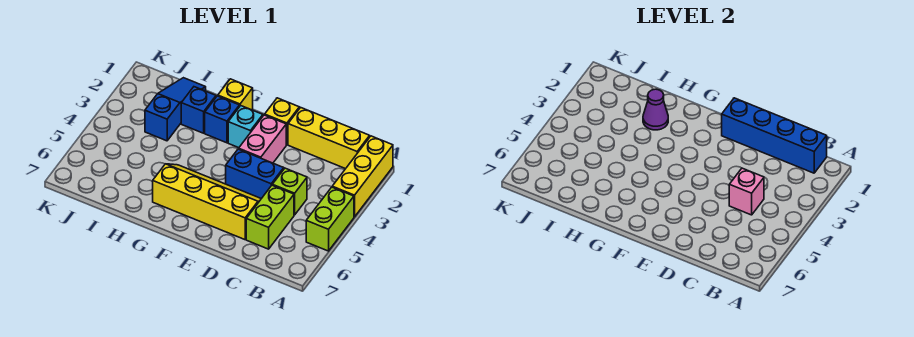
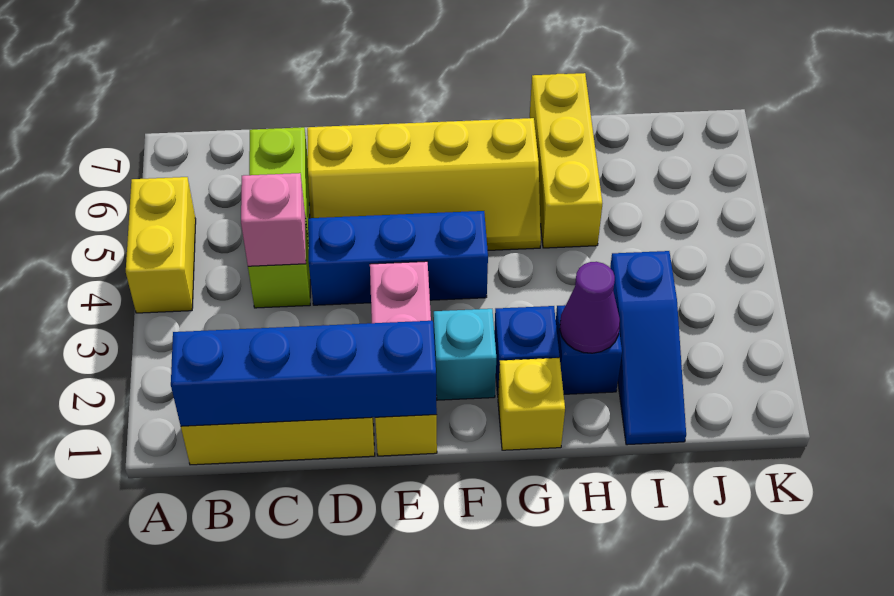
yellow 1x3 brick [332,136,393,217] -> yellow 1x3 brick moved to [530,73,602,248]
lime 1x2 brick [306,187,354,251] -> yellow 1x2 brick [126,177,196,313]
blue 1x2 brick [226,149,284,199] -> blue 1x3 brick [308,211,488,305]

